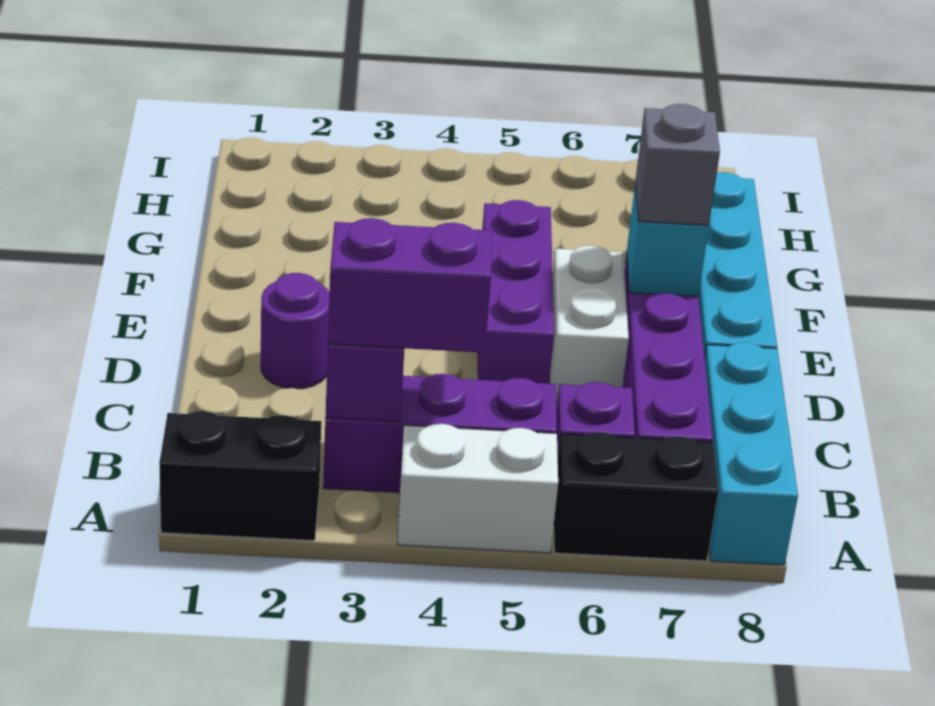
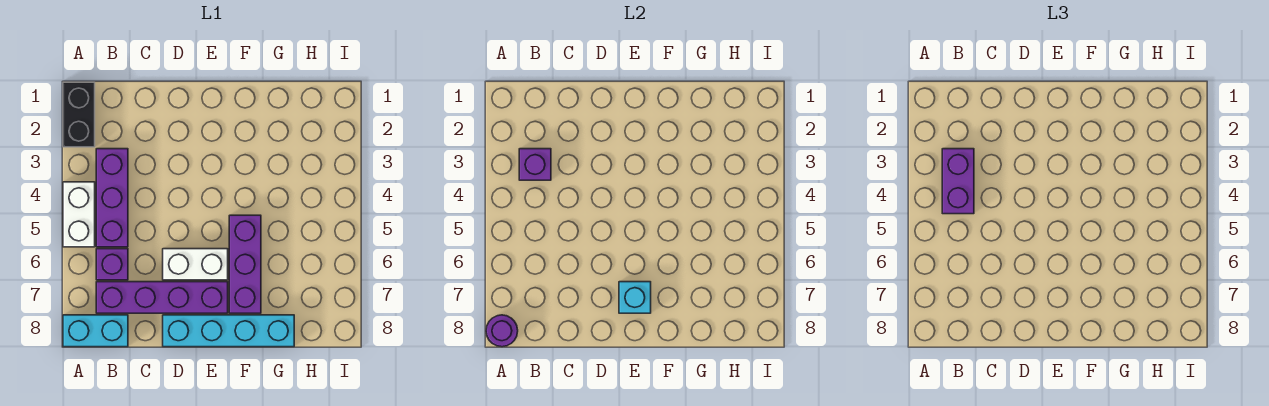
black 1x2 brick [554,432,718,561] -> none
cyan 1x3 brick [705,343,798,565] -> cyan 1x2 brick [63,315,128,347]
purple 1x1 round brick [261,273,330,389] -> purple 1x1 round brick moved to [486,315,518,347]
purple 1x3 brick [478,200,554,384] -> purple 1x3 brick turned to [229,215,261,313]
grey 1x1 brick [635,104,720,225] -> none

